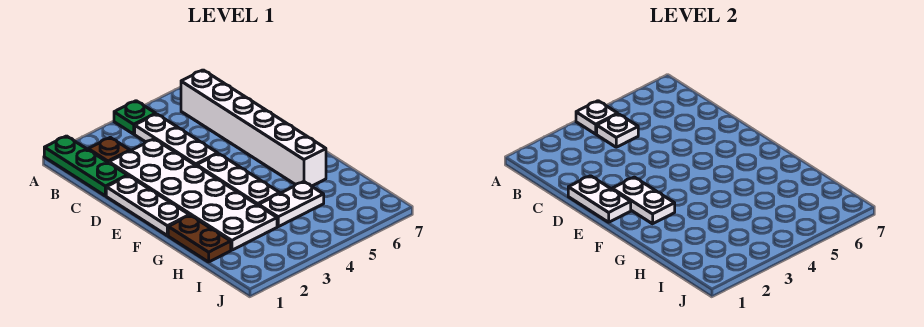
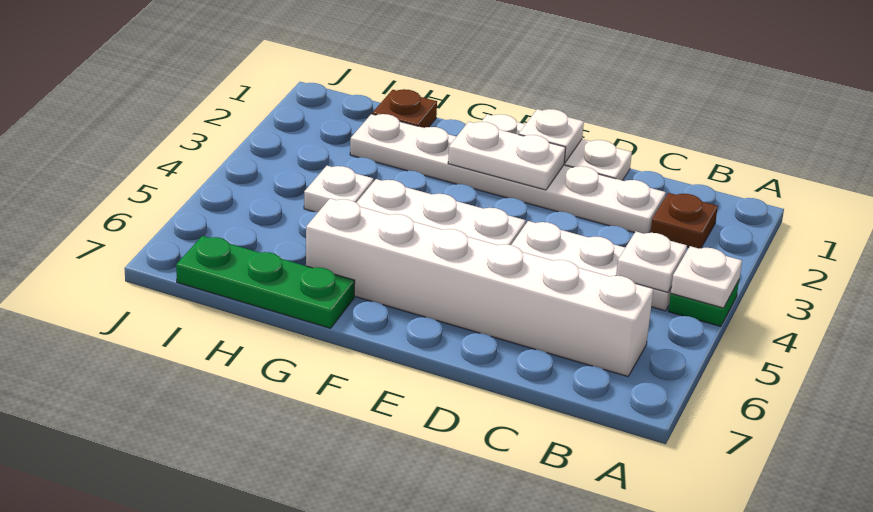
green 1x3 plate [44,136,127,196] -> green 1x3 plate moved to [176,236,355,328]
white 2x6 plate [109,139,277,250] -> white 1x6 plate [350,114,666,234]
white 1x2 plate [568,176,631,222] -> white 1x1 plate [519,109,584,163]
brown 1x2 plate [168,215,231,262] -> brown 1x1 plate [372,89,437,128]
white 1x2 plate [259,182,324,227] -> white 1x1 plate [304,166,374,212]

